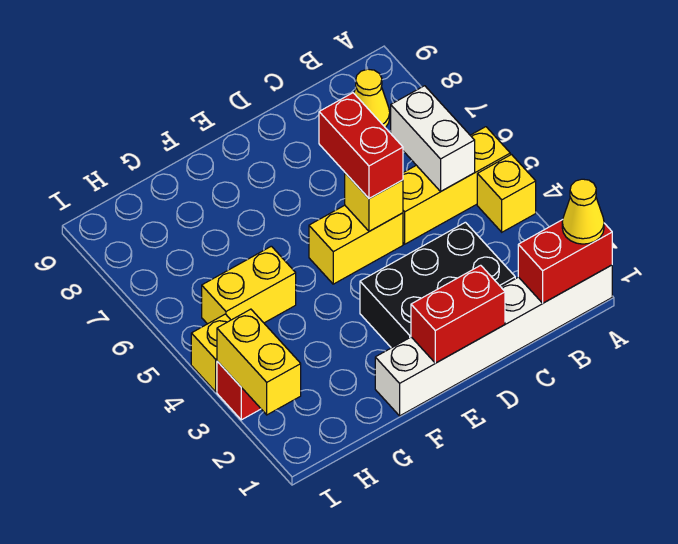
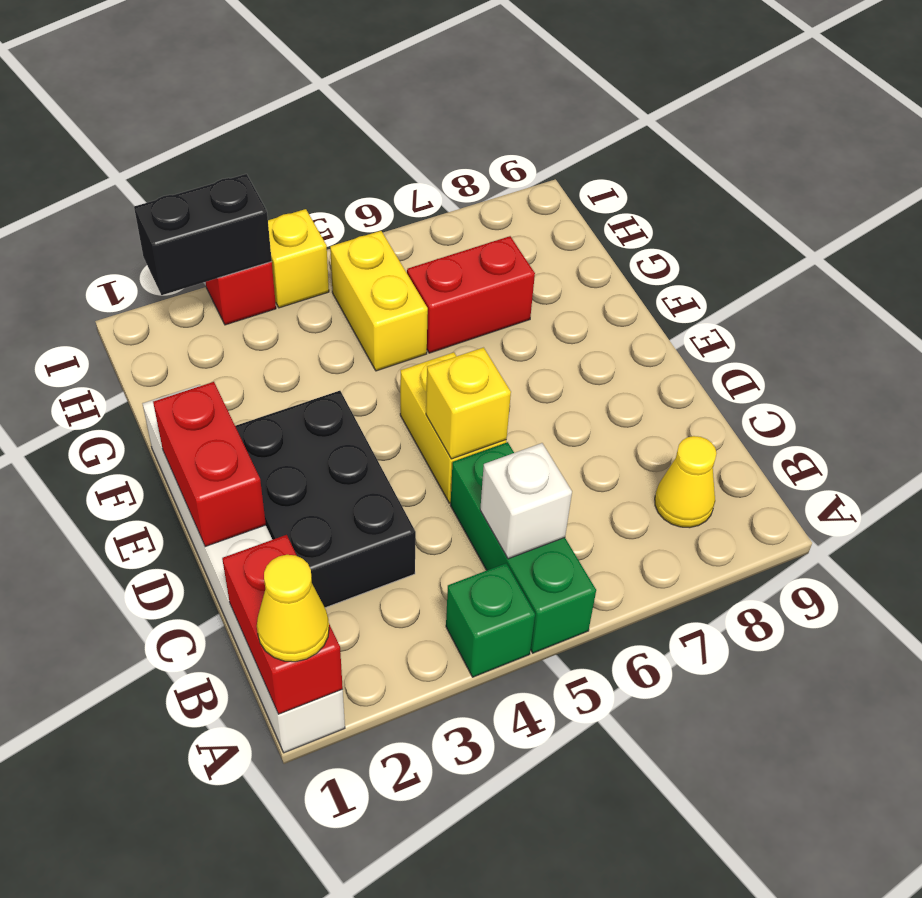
yellow 1x1 brick [477,155,536,232] -> green 1x1 brick [446,563,535,677]
yellow 1x3 brick [403,127,510,244] -> green 1x3 brick [451,442,596,653]
white 1x2 brick [391,86,475,191] -> white 1x1 brick [480,443,572,559]
red 1x2 brick [319,93,403,199] -> red 1x2 brick moved to [407,236,535,353]
yellow 1x2 brick [217,309,301,415] -> black 1x2 brick [134,174,272,295]

